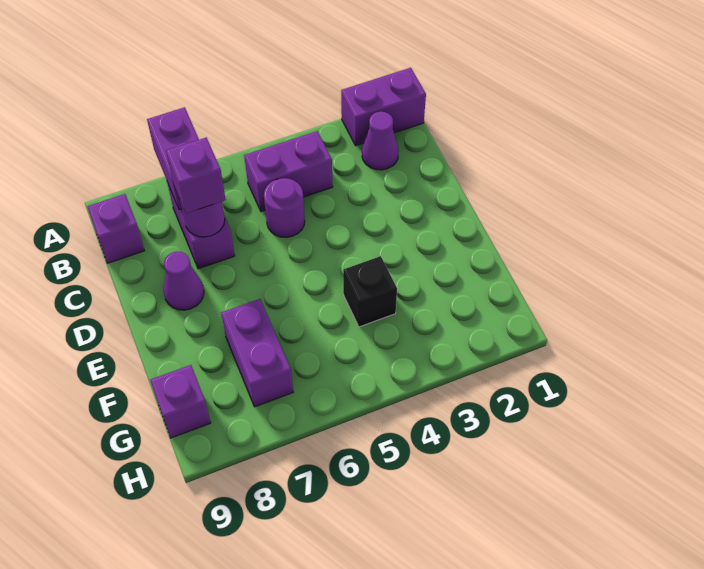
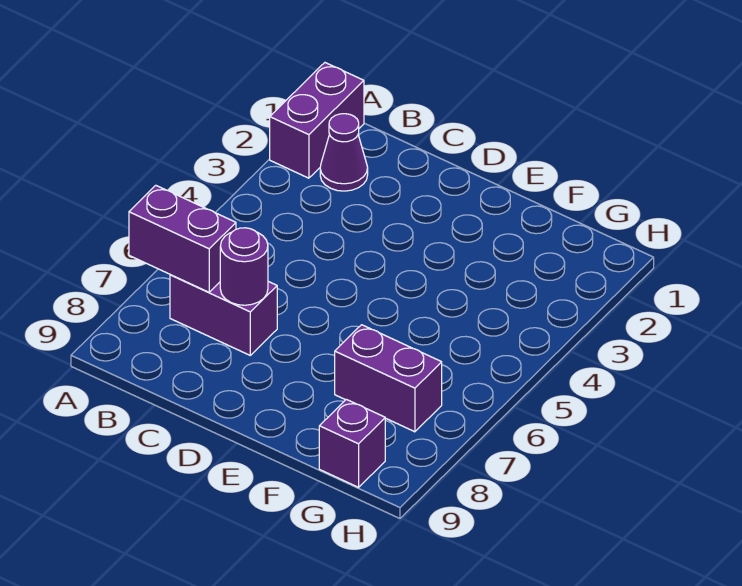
purple 1x2 brick [244,131,333,211] -> none
purple 1x1 brick [87,194,144,263] -> none
purple 1x1 round brick [264,178,305,237] -> none
purple 1x1 brick [166,138,226,213] -> none
purple 1x1 cone [163,252,204,310] -> none
black 1x1 brick [343,256,397,327] -> none

